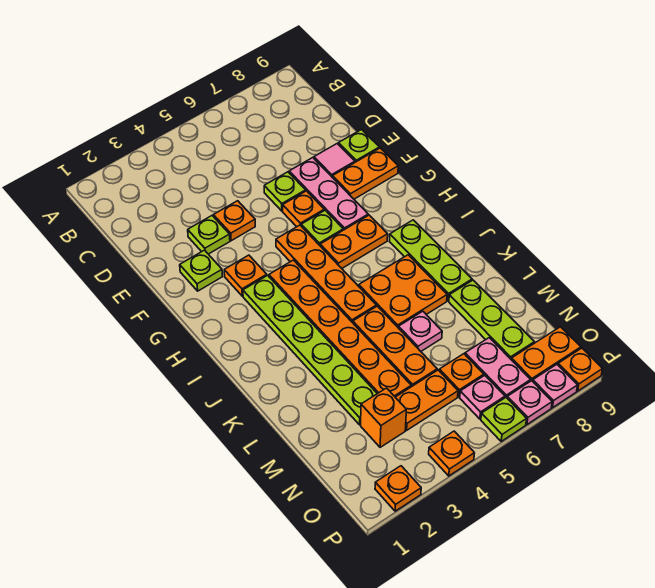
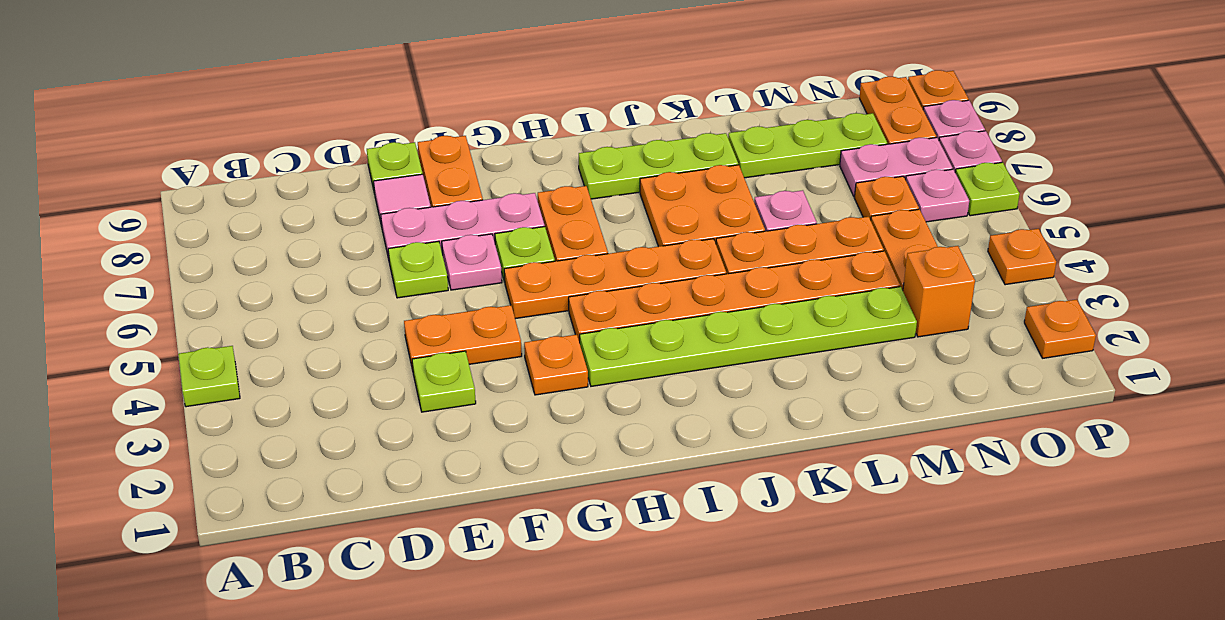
orange 1x1 plate [213,201,255,241] -> orange 1x2 plate [404,305,522,370]
lime 1x1 plate [180,250,222,291] -> lime 1x1 plate moved to [178,346,240,407]
orange 1x1 plate [283,191,324,227] -> pink 1x1 plate [442,234,502,290]

